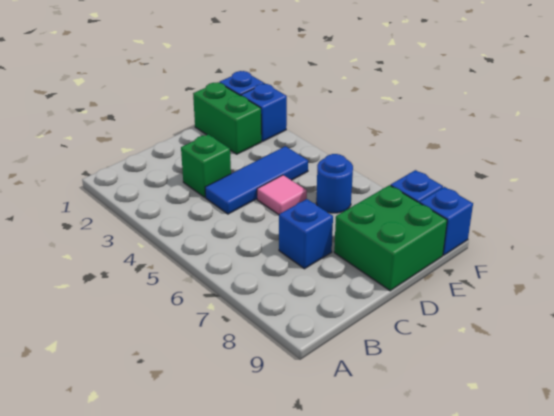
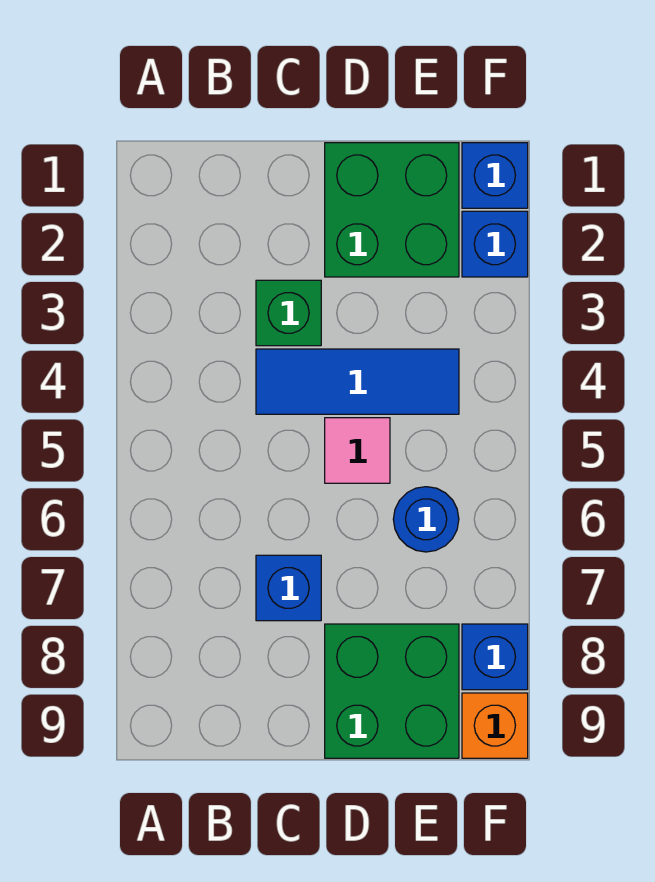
green 1x2 brick [193,83,261,154] -> green 2x2 brick [325,143,459,277]
blue 1x1 brick [420,187,473,255] -> orange 1x1 brick [462,693,528,758]

